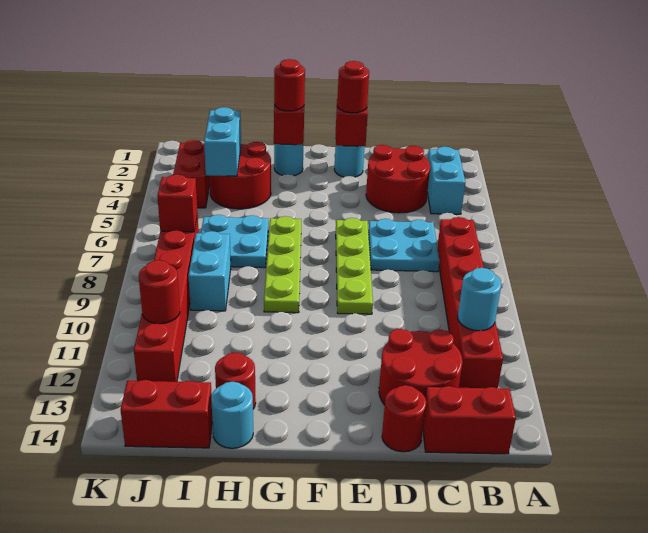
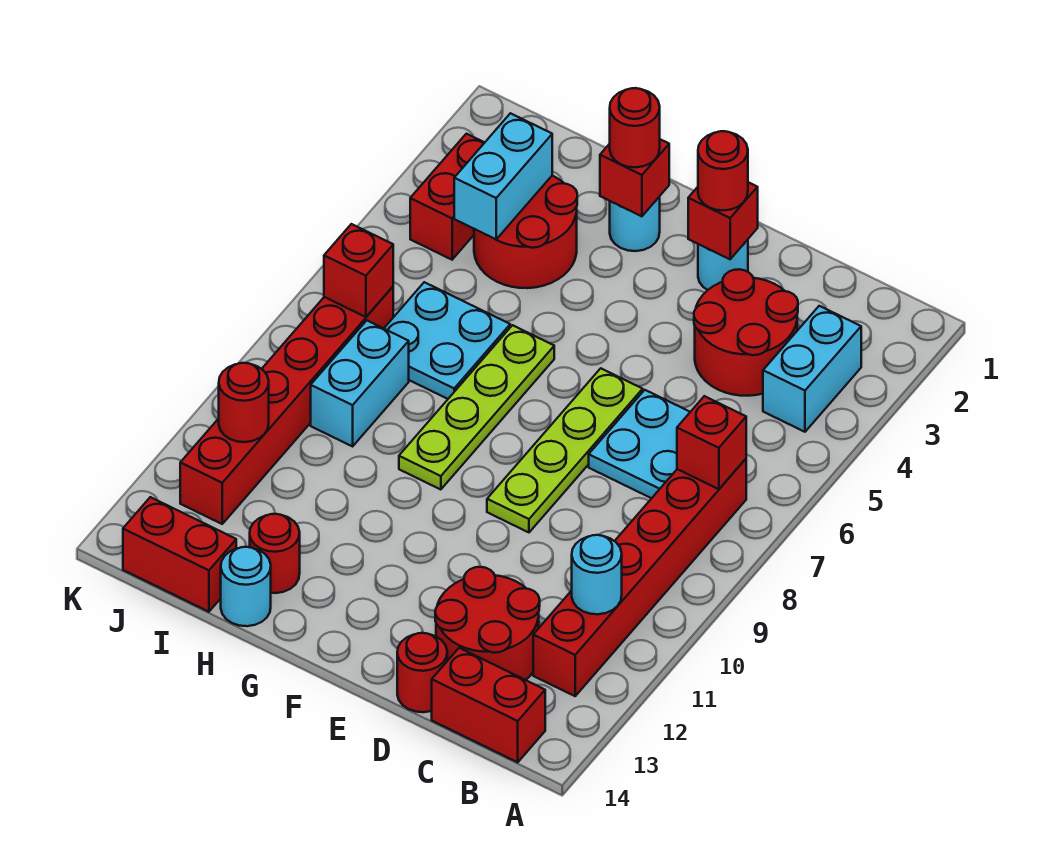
none -> red 1x1 brick [677,396,746,489]

